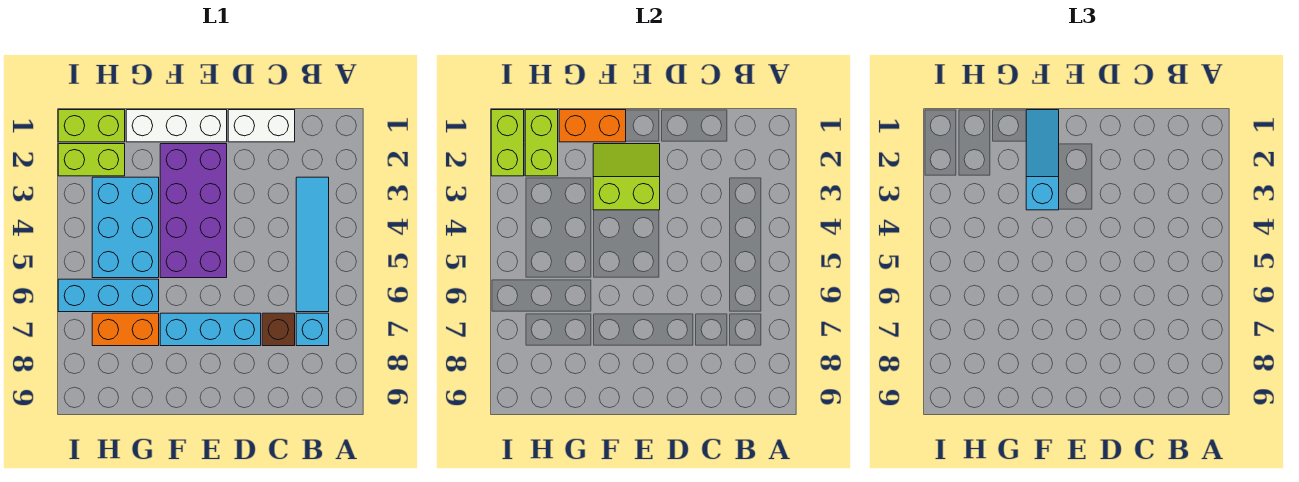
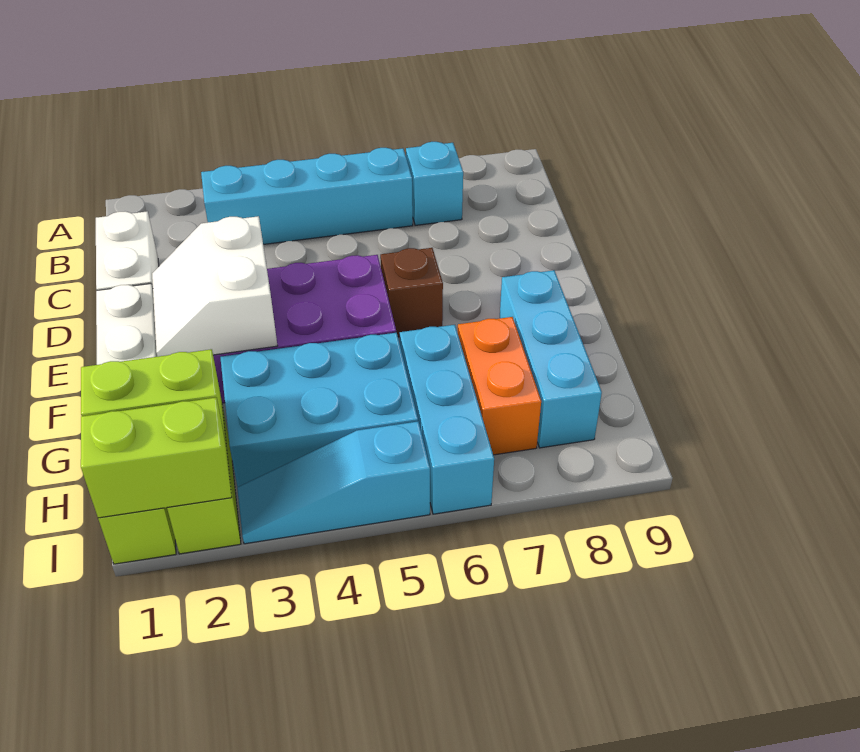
cyan 1x4 tile [296,177,329,312] -> cyan 1x4 brick [201,148,413,244]
brown 1x1 brick [262,313,295,346] -> brown 1x1 brick moved to [380,248,443,337]
cyan 1x3 brick [160,313,261,346] -> cyan 1x3 brick moved to [500,270,602,448]
lime 2x2 slope [593,144,660,210] -> white 2x2 slope [152,216,277,357]
orange 1x2 brick [559,110,626,142] -> none
cyan 1x3 slope [1026,110,1059,210] -> cyan 1x3 slope moved to [237,422,430,544]

